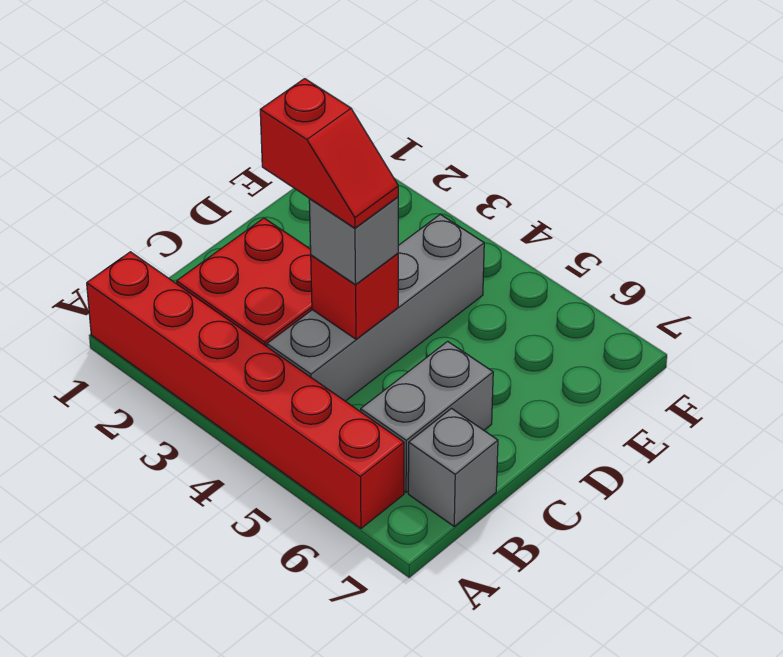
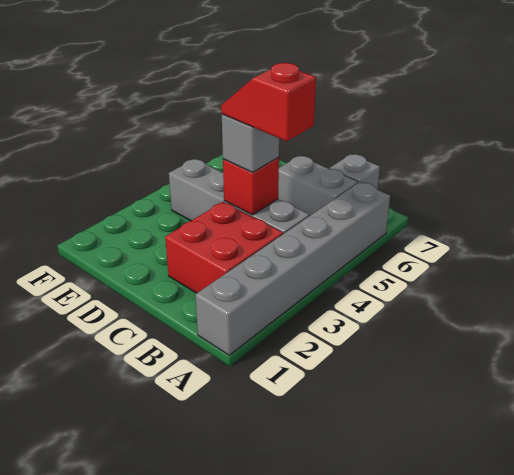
red 1x6 brick [87,252,404,528] -> grey 1x6 brick [195,182,390,355]
red 1x2 slope [260,79,398,228] -> red 1x2 slope turned to [221,63,316,141]

